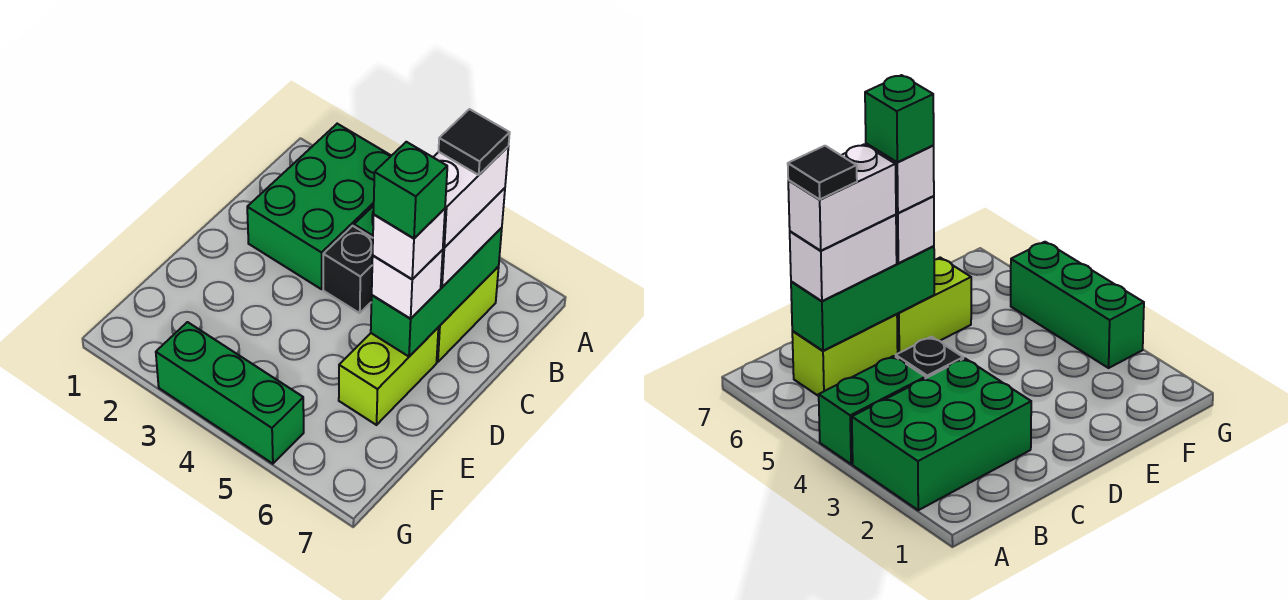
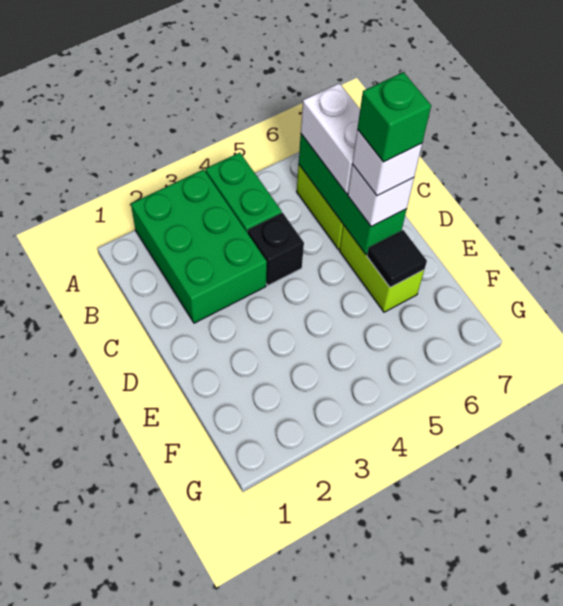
white 1x2 brick [433,147,508,248] -> none
black 1x1 tile [439,109,510,175] -> black 1x1 tile moved to [367,230,427,288]
green 1x3 brick [156,322,304,464] -> none

